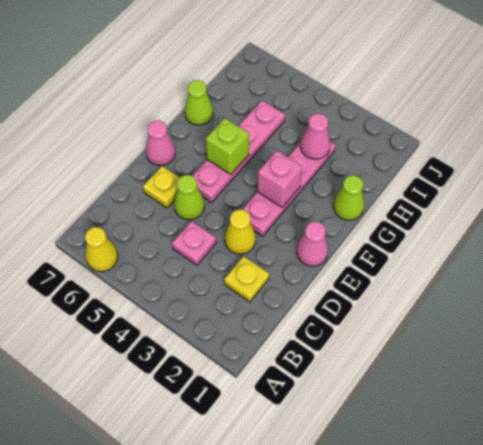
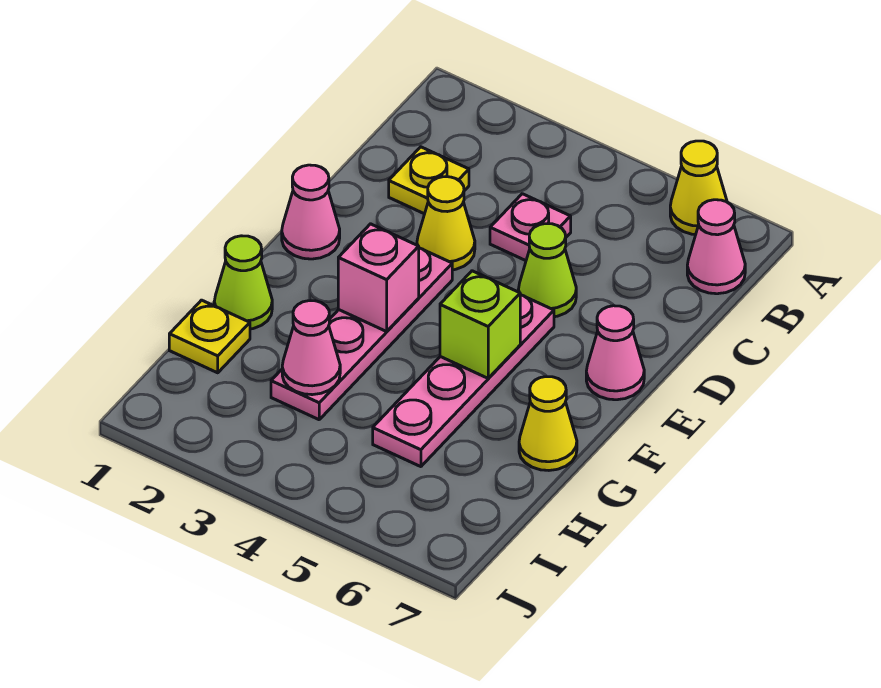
none -> pink 1x1 cone [687,200,745,294]
yellow 1x1 plate [143,166,180,208] -> yellow 1x1 plate moved to [169,300,250,373]
lime 1x1 cone [185,80,213,125] -> yellow 1x1 cone [519,377,577,470]

